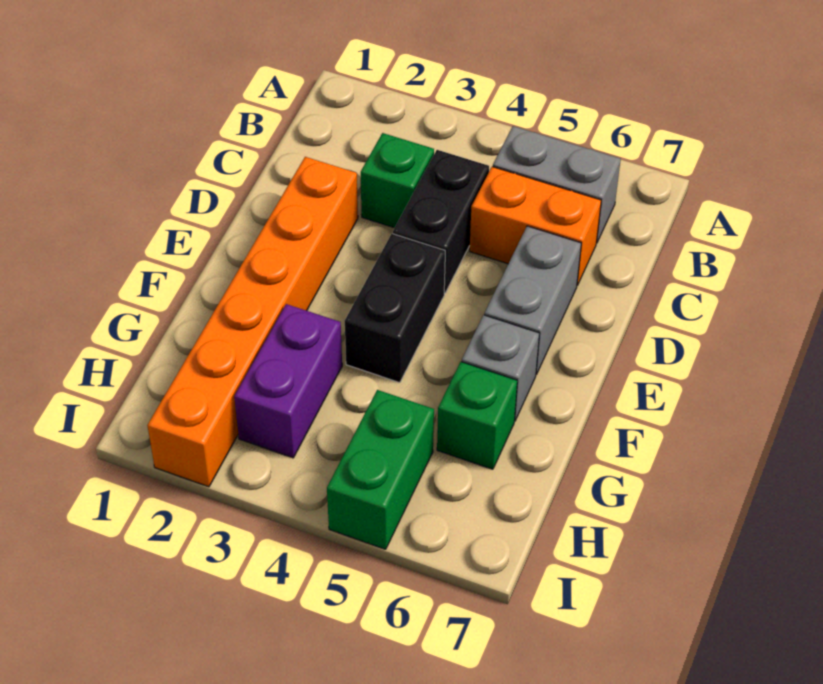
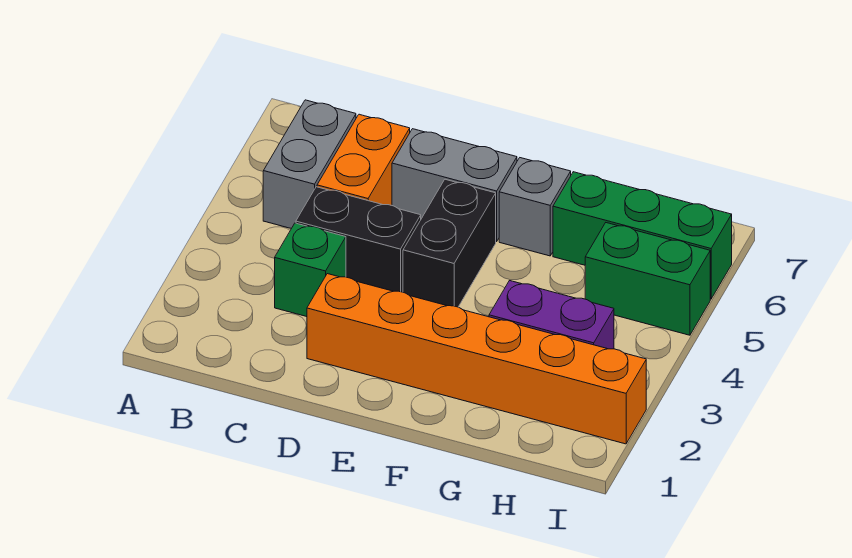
black 1x2 brick [345,234,445,383] -> black 1x2 brick turned to [403,179,496,307]
green 1x1 brick [437,362,517,469] -> green 1x3 brick [553,172,732,299]

